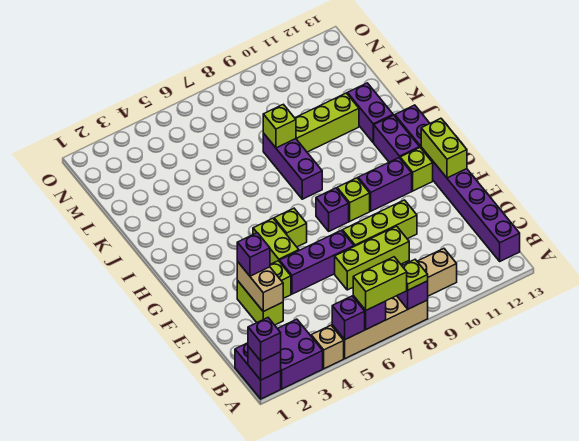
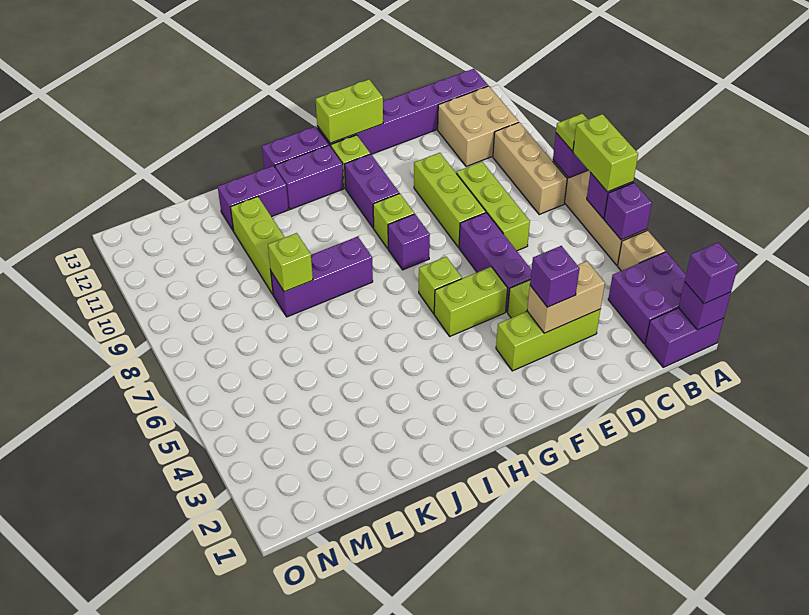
none -> tan 2x2 brick [438,86,519,166]
lime 1x2 brick [237,280,283,325] -> lime 1x3 brick [496,309,601,371]

